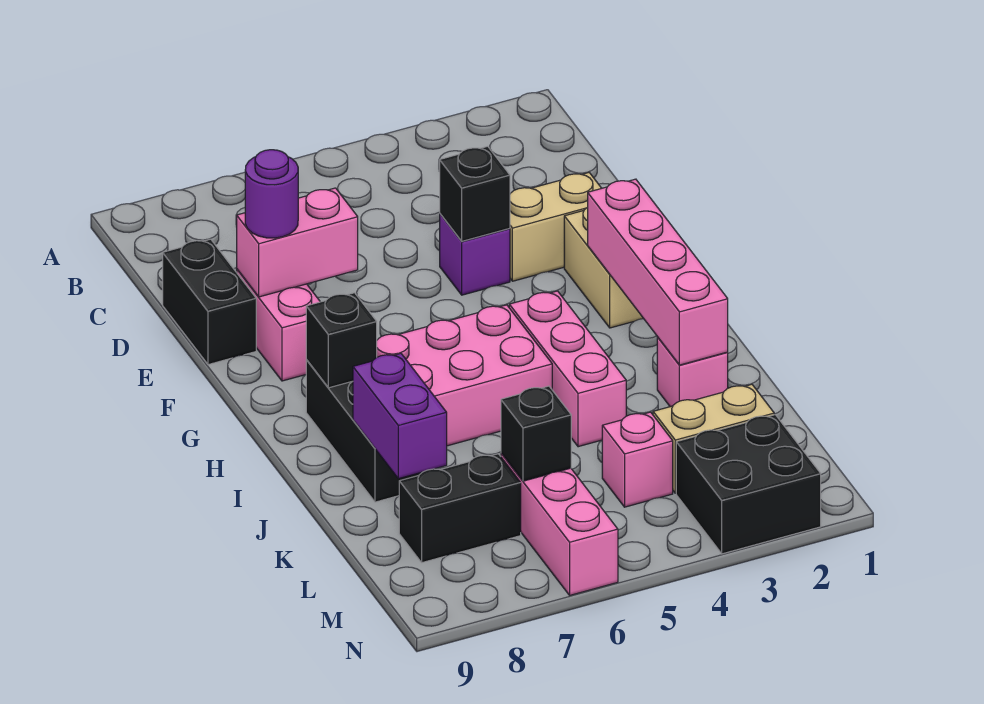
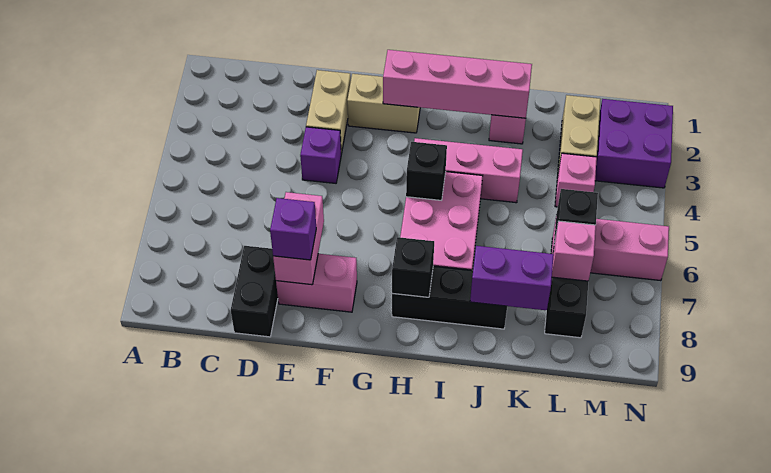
black 1x2 brick [163,239,256,365] -> black 1x2 brick turned to [231,246,278,337]
black 1x1 brick [440,146,510,241] -> black 1x1 brick moved to [406,142,447,200]
purple 1x1 round brick [245,150,298,238] -> purple 1x1 brick [270,198,316,260]
none -> pink 1x1 brick [552,221,596,281]
black 2x2 brick [676,415,821,554] -> purple 2x2 brick [595,99,673,188]

